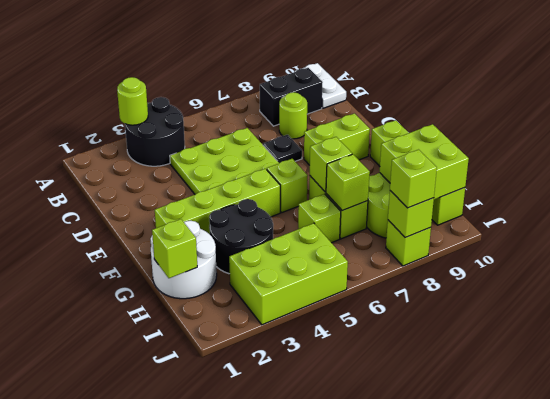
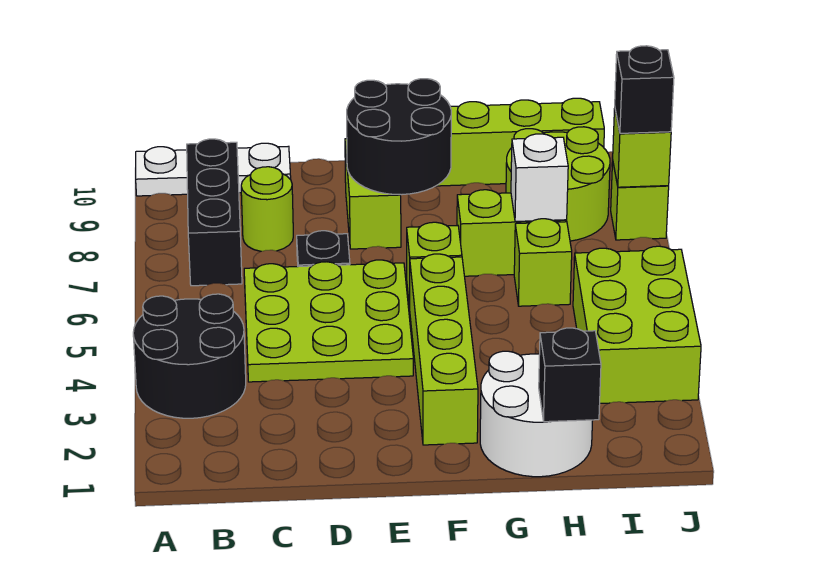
lime 1x1 round brick [117,77,148,125] -> none
white 1x2 plate [295,63,346,108] -> white 1x3 plate [136,143,291,196]
black 1x2 brick [260,68,323,126] -> black 1x3 brick [187,139,242,286]
black 2x2 round brick [209,199,273,274] -> black 2x2 round brick moved to [347,79,451,195]
lime 1x1 brick [310,137,352,192] -> none
lime 1x1 brick [152,219,197,278] -> black 1x1 brick [539,328,601,422]
lime 1x1 brick [326,154,370,211] -> white 1x1 brick [511,134,568,221]
lime 2x2 brick [380,124,469,199] -> none
lime 1x1 brick [390,150,437,208] -> black 1x1 brick [615,46,674,133]

